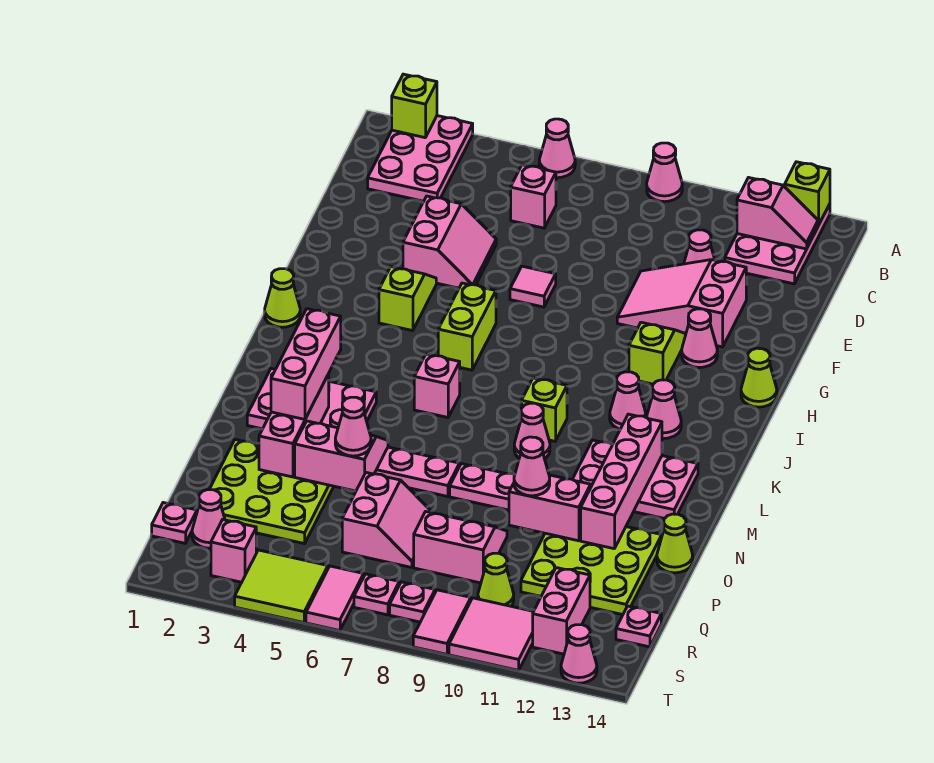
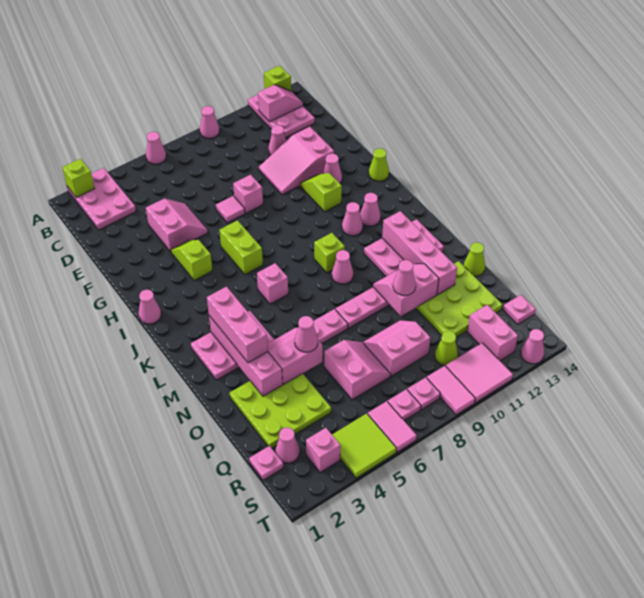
pink 1x1 brick [511,165,556,228] -> pink 1x1 brick moved to [233,175,263,213]
lime 1x1 cone [265,269,300,327] -> pink 1x1 cone [139,290,161,324]
pink 1x3 brick [259,374,329,477] -> pink 1x4 brick [209,316,283,396]

